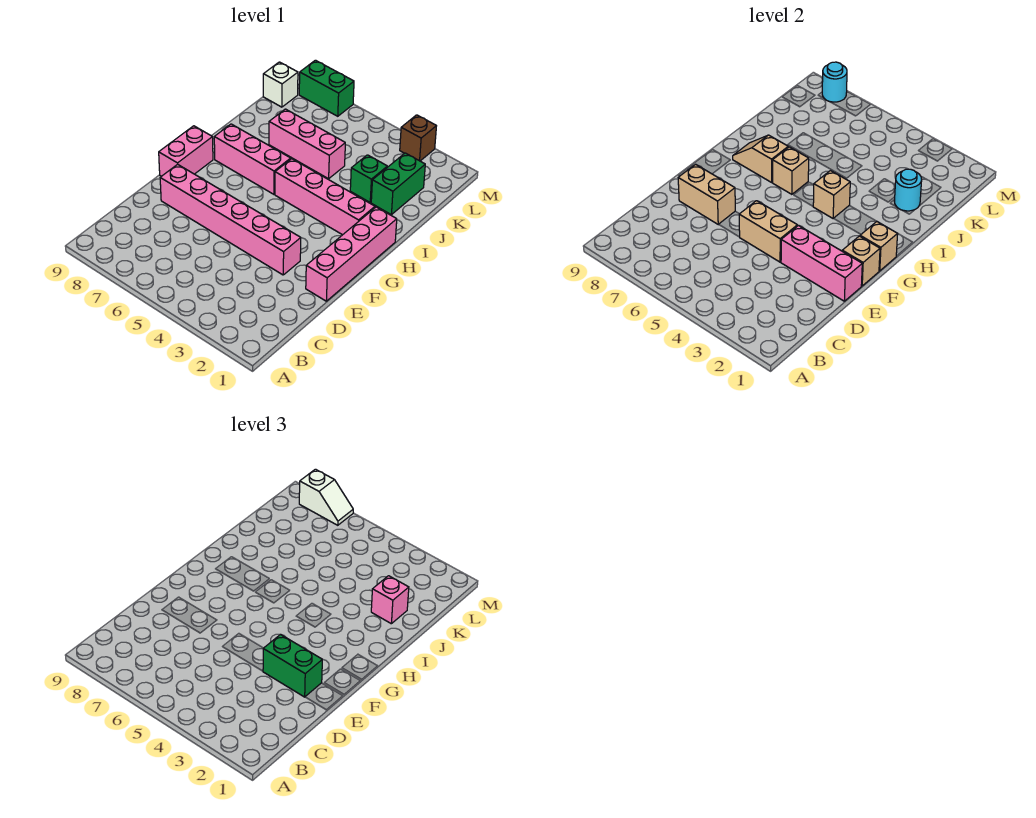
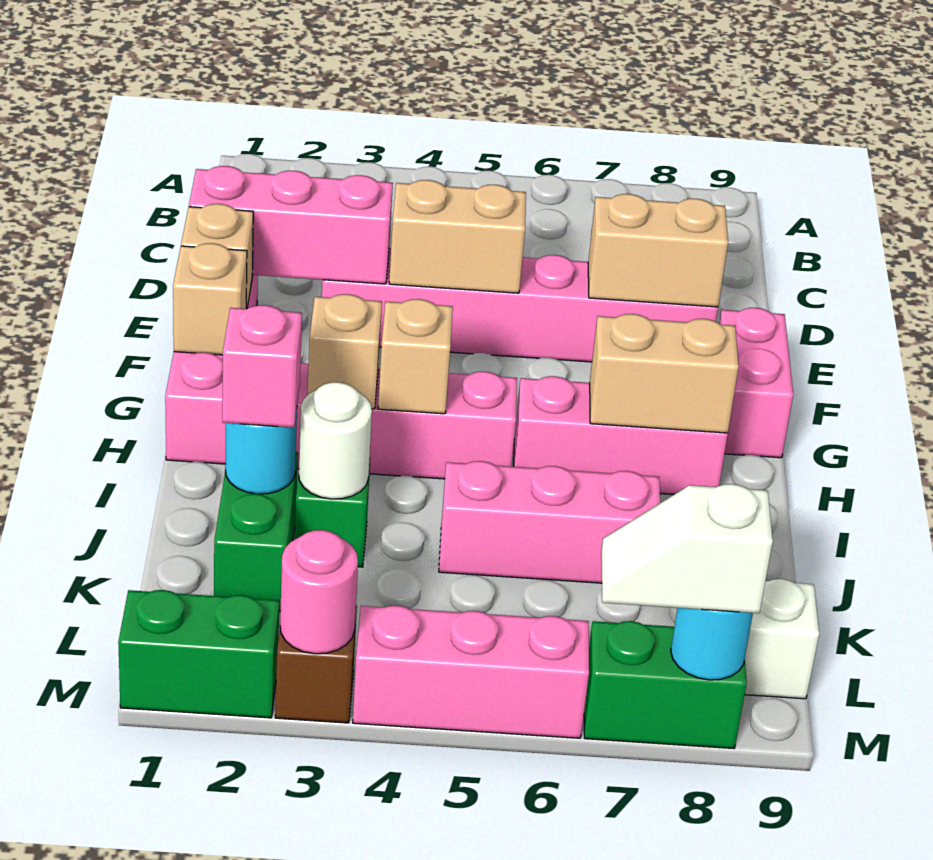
green 1x2 brick [263,634,322,697] -> green 1x2 brick moved to [118,590,279,718]
tan 1x1 brick [773,147,809,194] -> tan 1x1 brick moved to [308,294,382,409]
tan 1x2 slope [733,135,788,182] -> tan 1x2 brick [590,314,739,433]
none -> white 1x1 round brick [299,382,372,499]
none -> pink 1x1 round brick [280,530,358,654]
none -> pink 1x3 brick [353,606,589,738]

